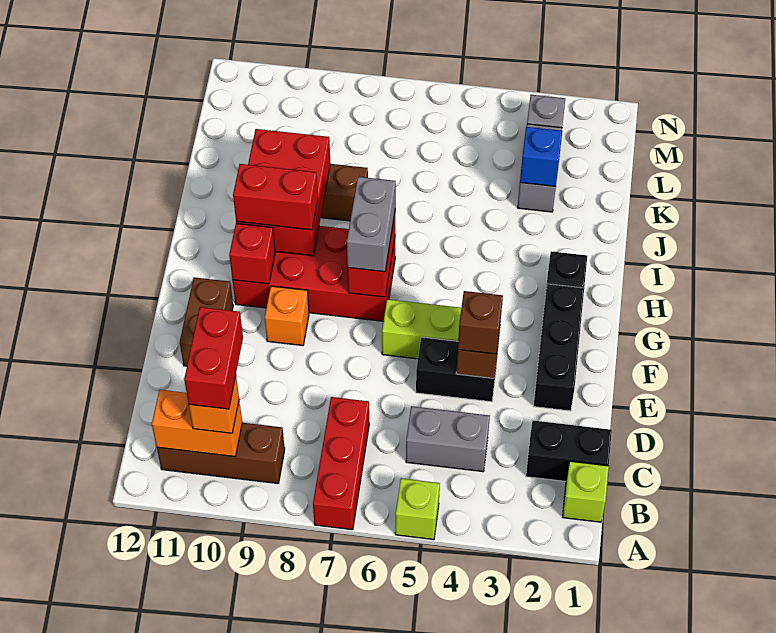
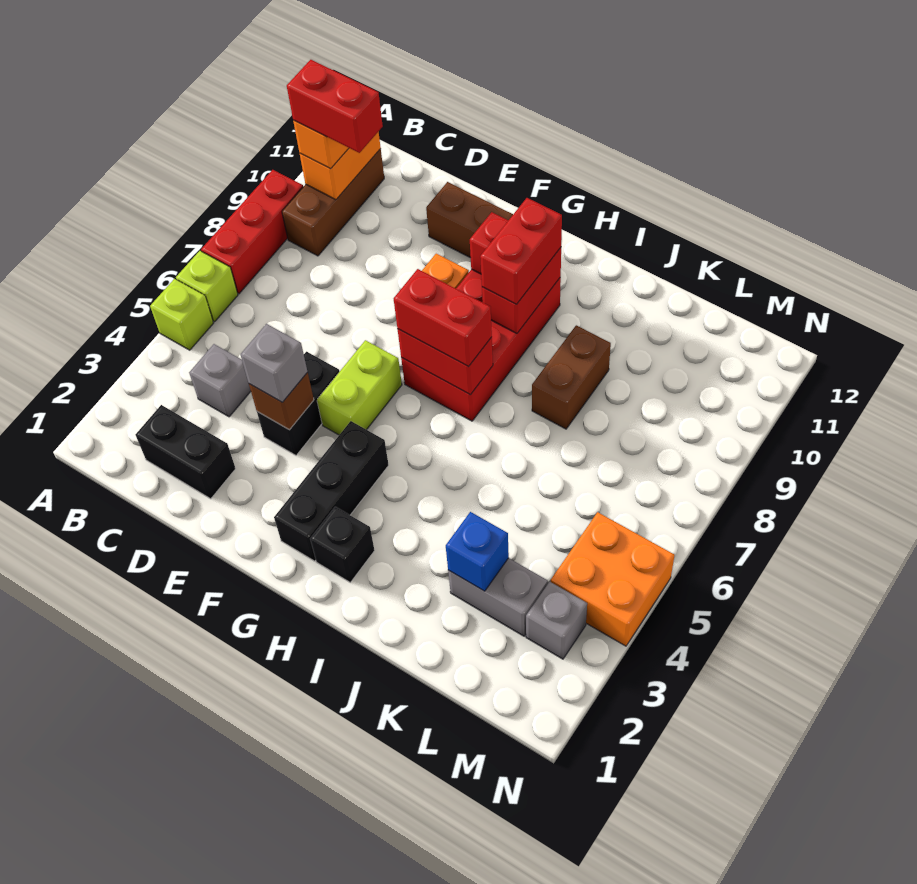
red 1x3 brick [313,397,369,530] -> red 1x3 brick turned to [201,170,303,294]
lime 1x1 brick [563,461,609,522] -> lime 1x1 brick moved to [176,251,238,322]
black 1x2 brick [526,421,612,481] -> black 1x2 brick turned to [135,405,236,499]
grey 1x2 brick [406,406,490,472] -> grey 1x1 brick [189,344,251,417]
black 1x3 brick [534,284,584,411] -> black 1x3 brick turned to [274,421,389,561]
brown 1x1 brick [458,291,503,354] -> grey 1x1 brick [240,324,308,402]
grey 1x2 brick [347,177,396,272] -> red 1x2 brick [394,269,492,367]
red 2x3 brick [236,129,330,256] -> red 1x2 brick [482,248,561,333]
none -> orange 2x2 brick [551,512,675,646]

